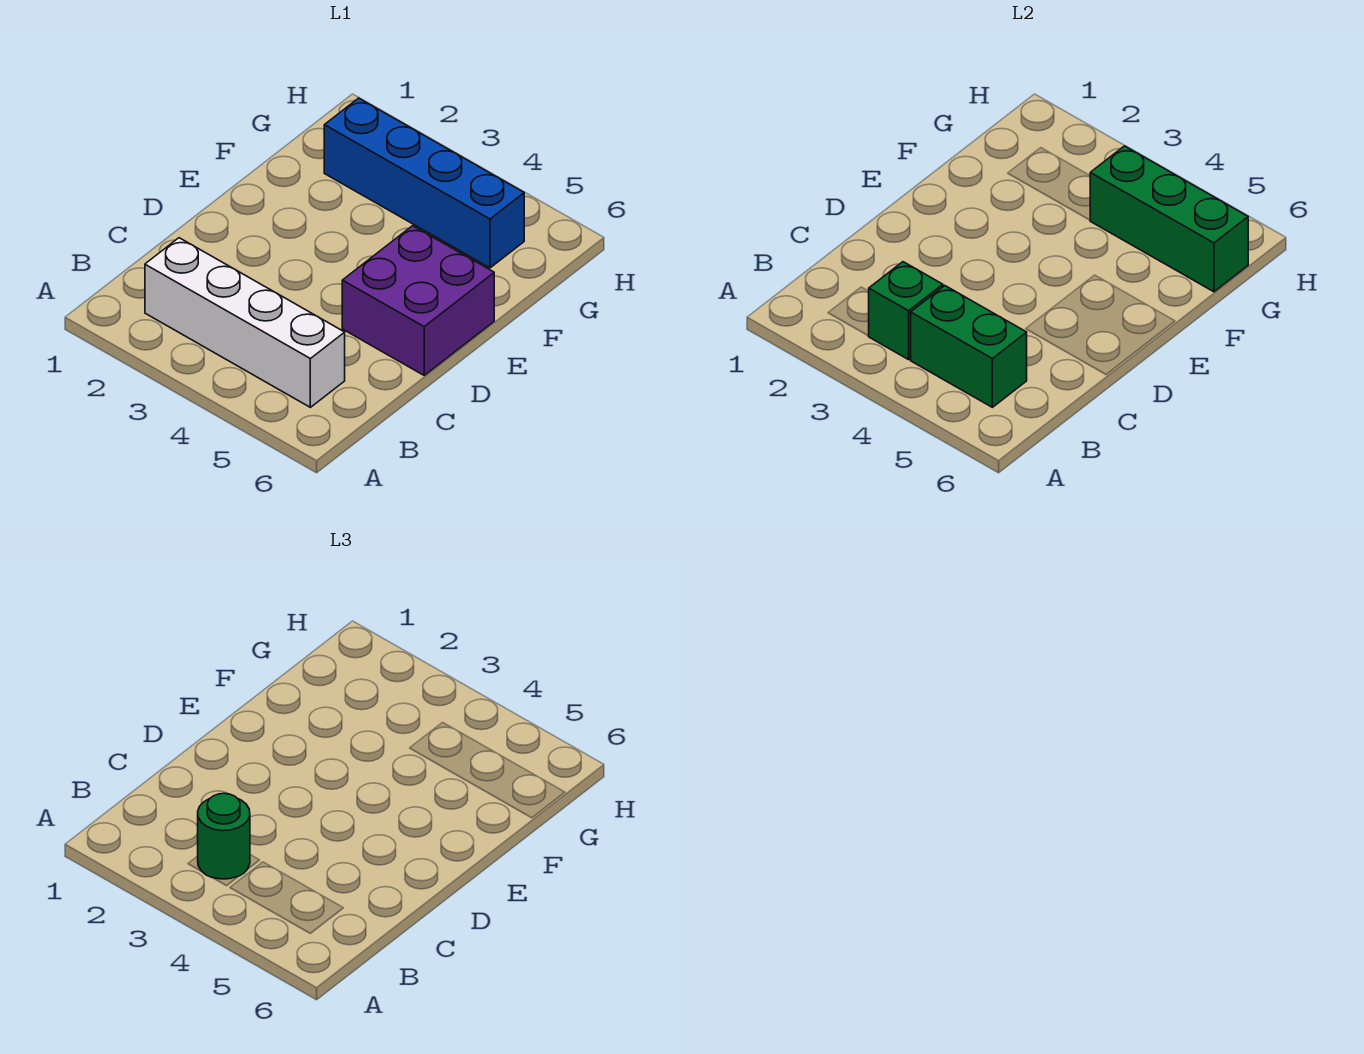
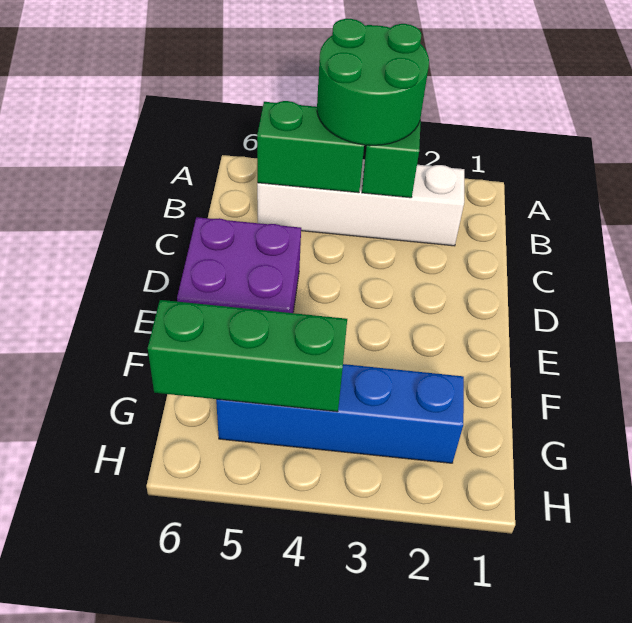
green 1x1 round brick [198,793,250,879] -> green 2x2 round brick [317,19,429,145]

